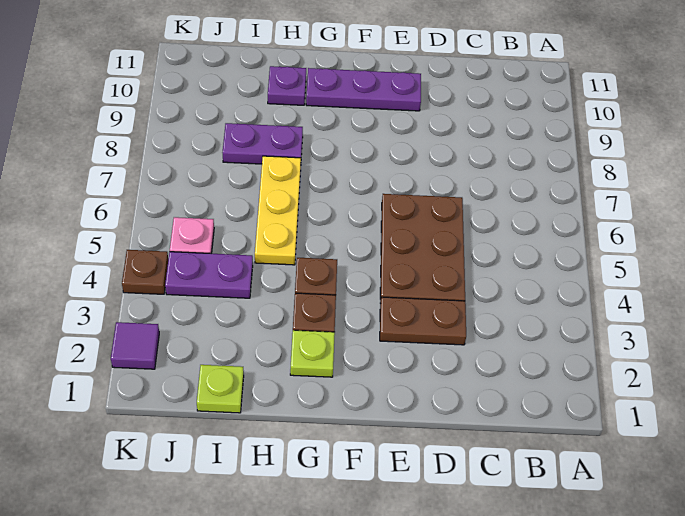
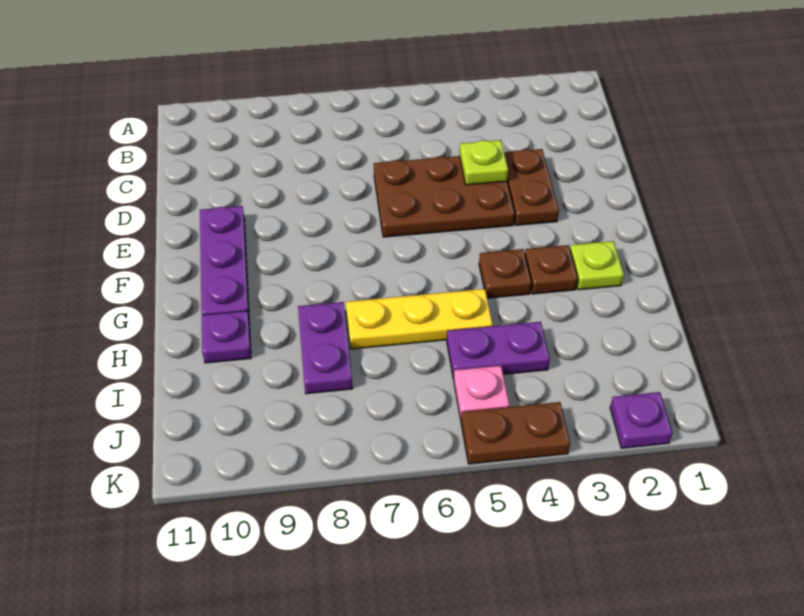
lime 1x1 plate [197,365,244,413] -> lime 1x1 plate moved to [459,140,508,185]
purple 1x2 plate [165,252,253,298] -> purple 1x2 plate turned to [447,322,550,379]
purple 1x1 tile [111,322,159,369] -> purple 1x1 plate [610,392,672,448]
brown 1x1 plate [122,250,168,294] -> brown 1x2 plate [461,402,570,464]

